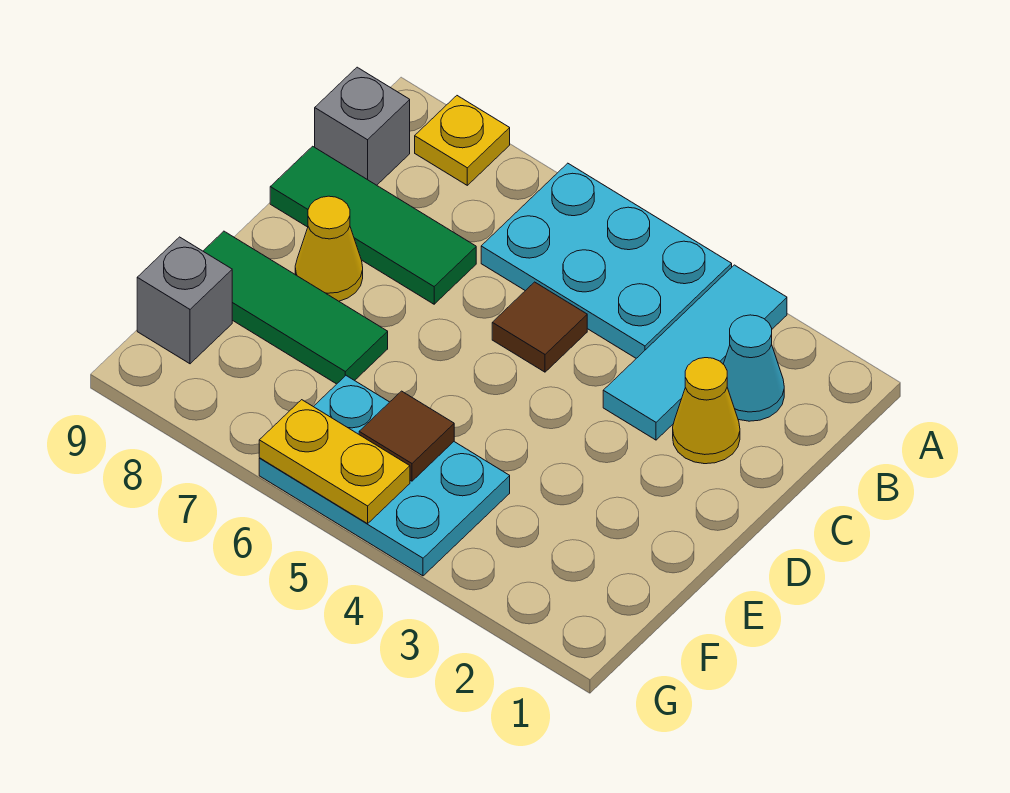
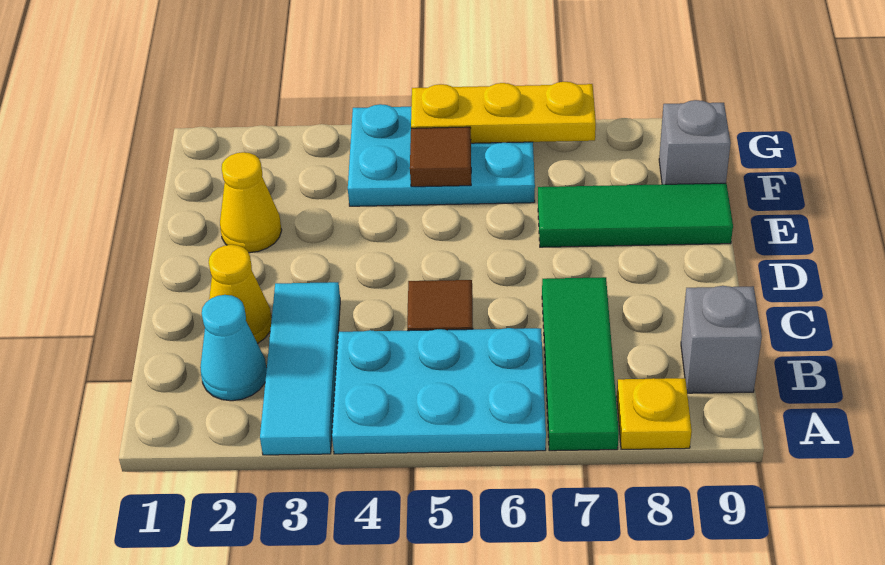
green 1x3 tile [270,146,476,304] -> green 1x3 tile turned to [542,277,619,451]
yellow 1x1 cone [295,196,363,301] -> yellow 1x1 cone moved to [220,152,282,253]
yellow 1x2 plate [259,400,410,524] -> yellow 1x3 plate [411,82,596,143]

